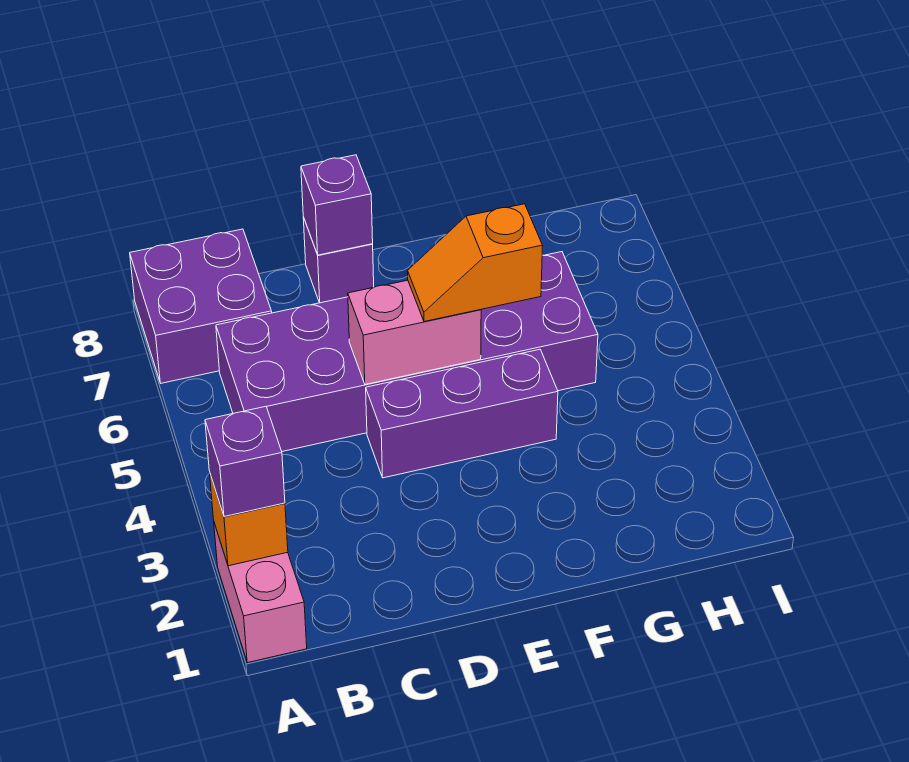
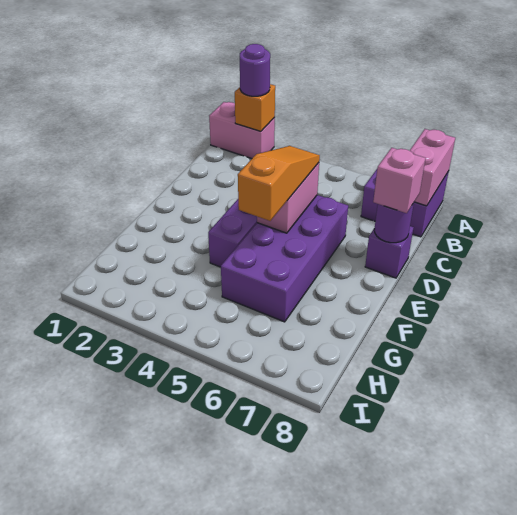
purple 1x1 brick [205,407,285,517] -> purple 1x1 round brick [240,44,270,96]
none -> pink 1x2 brick [410,129,455,206]
purple 2x6 brick [216,252,598,451] -> purple 2x4 brick [221,195,348,322]
purple 1x1 brick [301,155,373,255] -> purple 1x1 round brick [374,203,414,243]
none -> pink 1x1 brick [373,148,426,213]
orange 1x2 slope [408,204,542,322] -> orange 1x3 slope [238,146,320,221]

